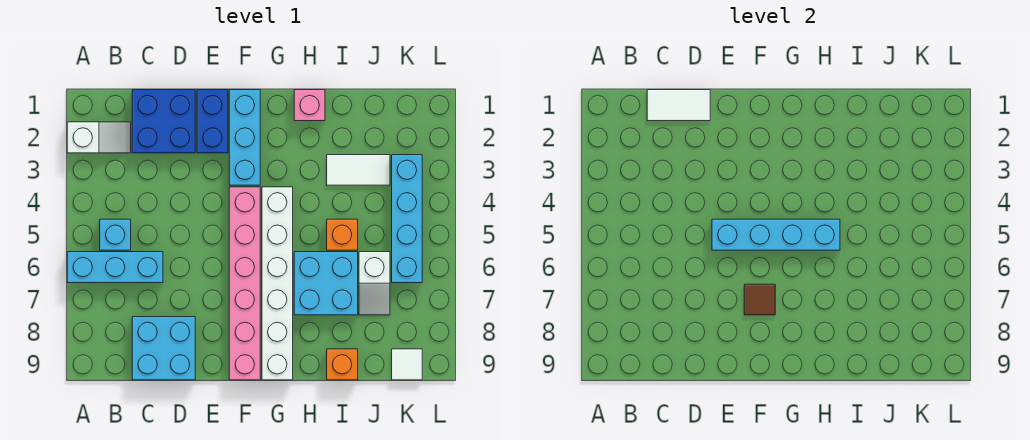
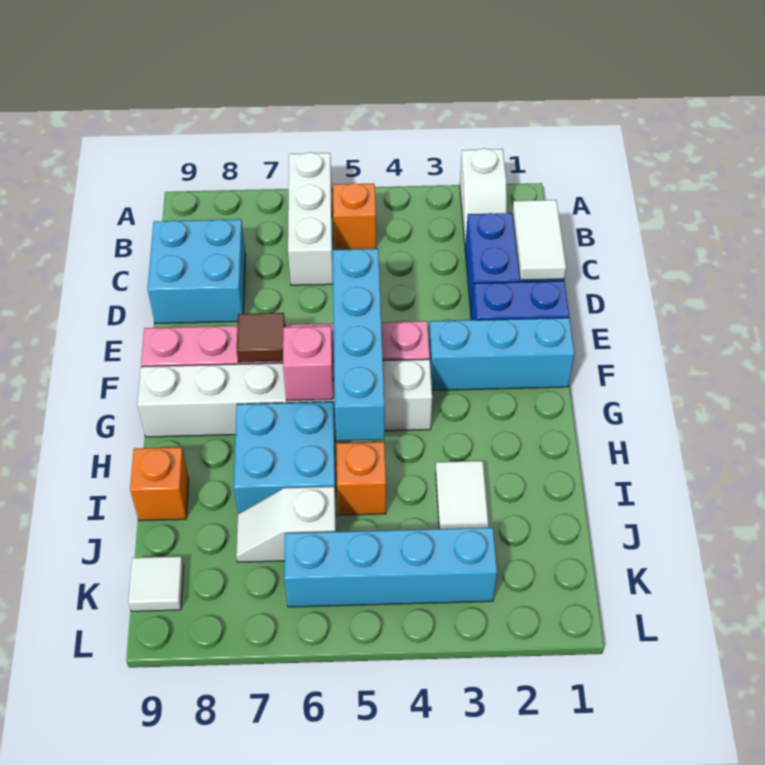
cyan 1x3 brick [67,252,163,283] -> white 1x3 brick [288,152,333,285]
cyan 1x1 brick [100,219,131,250] -> orange 1x1 brick [333,183,376,250]
pink 1x1 brick [294,90,325,121] -> pink 1x1 brick moved to [283,326,333,401]

